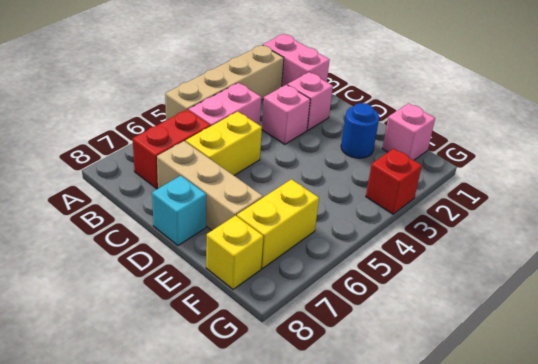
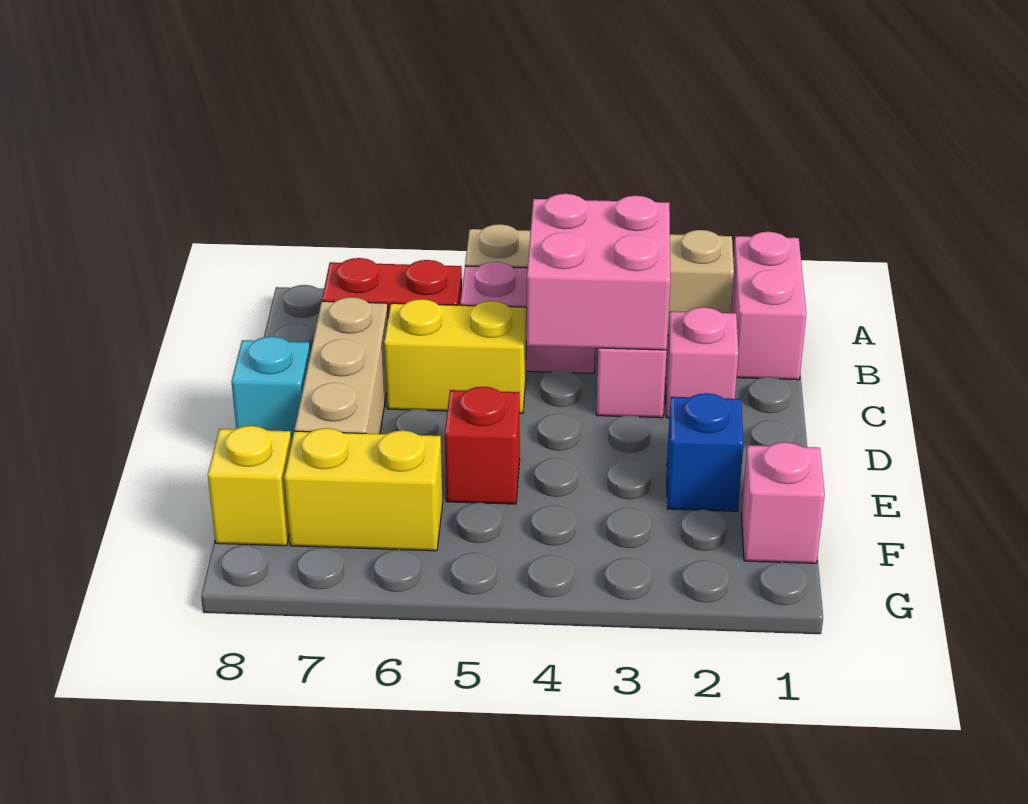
none -> pink 2x2 brick [527,194,670,350]
blue 1x1 round brick [341,103,379,158] -> blue 1x1 brick [667,393,744,511]
red 1x1 brick [366,149,422,214] -> red 1x1 brick moved to [445,387,520,504]

